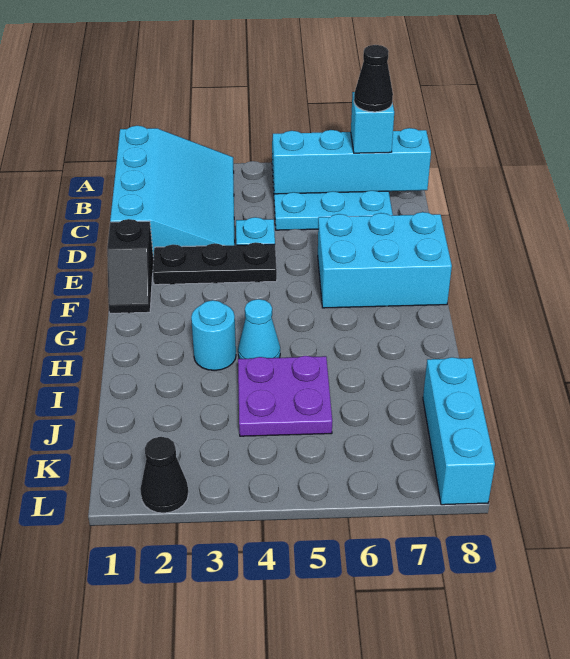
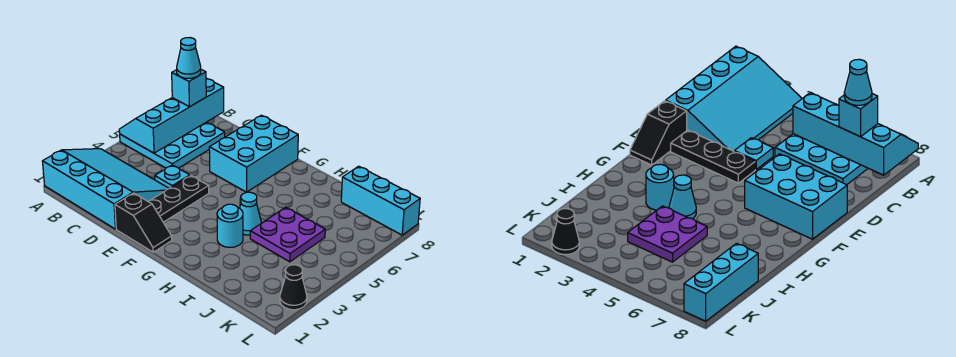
black 1x1 cone [354,45,393,112] -> cyan 1x1 cone [177,38,201,78]

